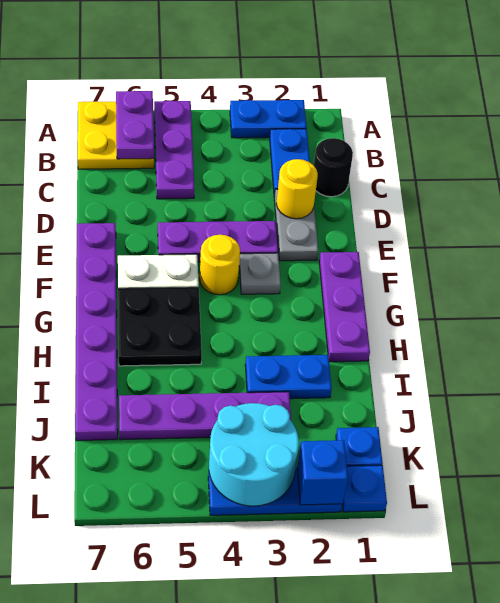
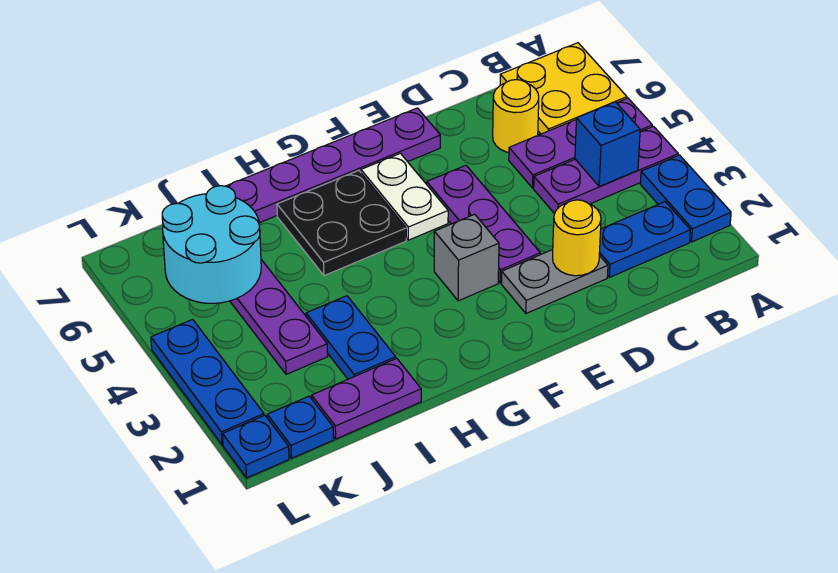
purple 1x2 plate [116,91,154,159] -> purple 1x2 plate moved to [312,358,421,439]
black 1x1 round brick [314,138,353,197] -> none
purple 1x3 plate [319,252,370,362] -> purple 1x3 plate moved to [534,127,678,214]
grey 1x1 plate [239,253,281,294] -> grey 1x1 brick [434,214,499,301]
yellow 1x1 round brick [200,235,240,295] -> yellow 1x1 round brick moved to [493,80,539,152]
cyan 2x2 round brick [209,403,299,506] -> cyan 2x2 round brick moved to [162,186,261,303]
blue 1x1 brick [297,440,348,505] -> blue 1x1 brick moved to [575,102,640,187]

